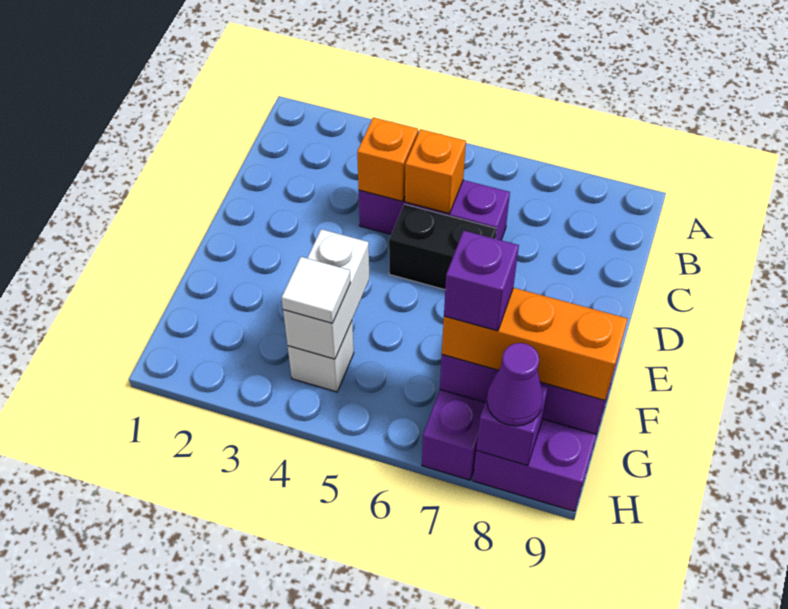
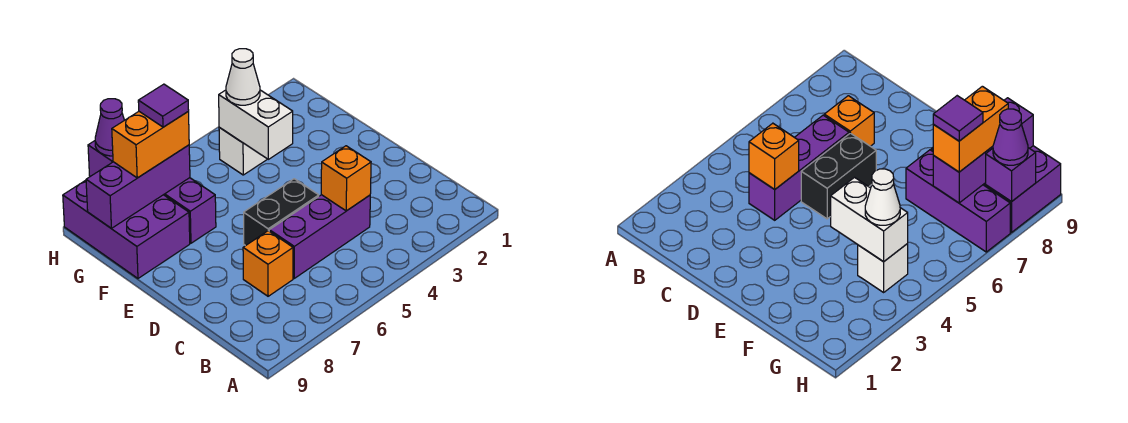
orange 1x1 brick [405,129,466,214] -> orange 1x1 brick moved to [243,231,293,296]
white 1x1 tile [282,257,350,323] -> white 1x1 cone [226,49,260,105]
orange 1x3 brick [442,288,628,400] -> orange 1x2 brick [112,112,189,178]
purple 1x1 brick [444,231,519,331] -> purple 1x1 tile [138,84,189,127]

